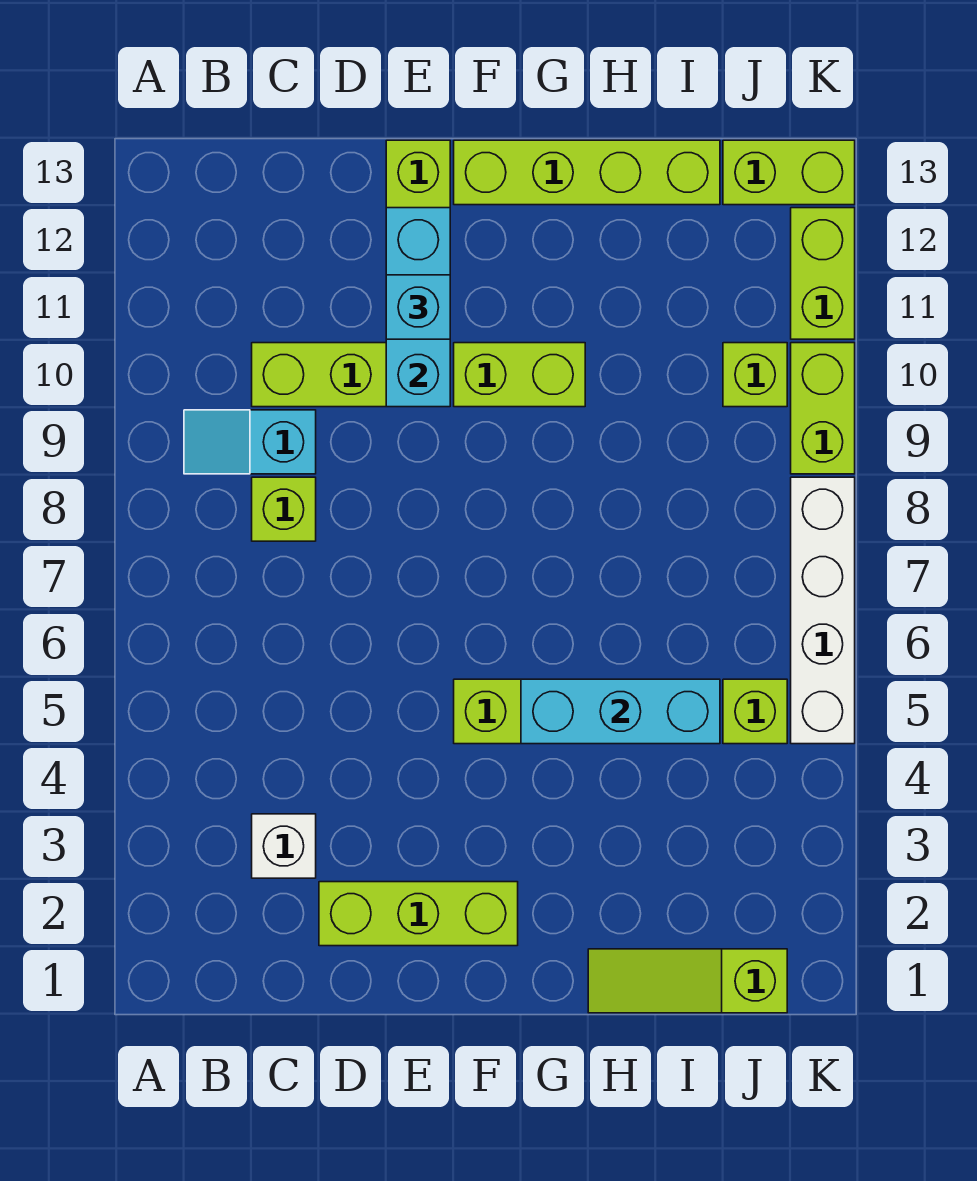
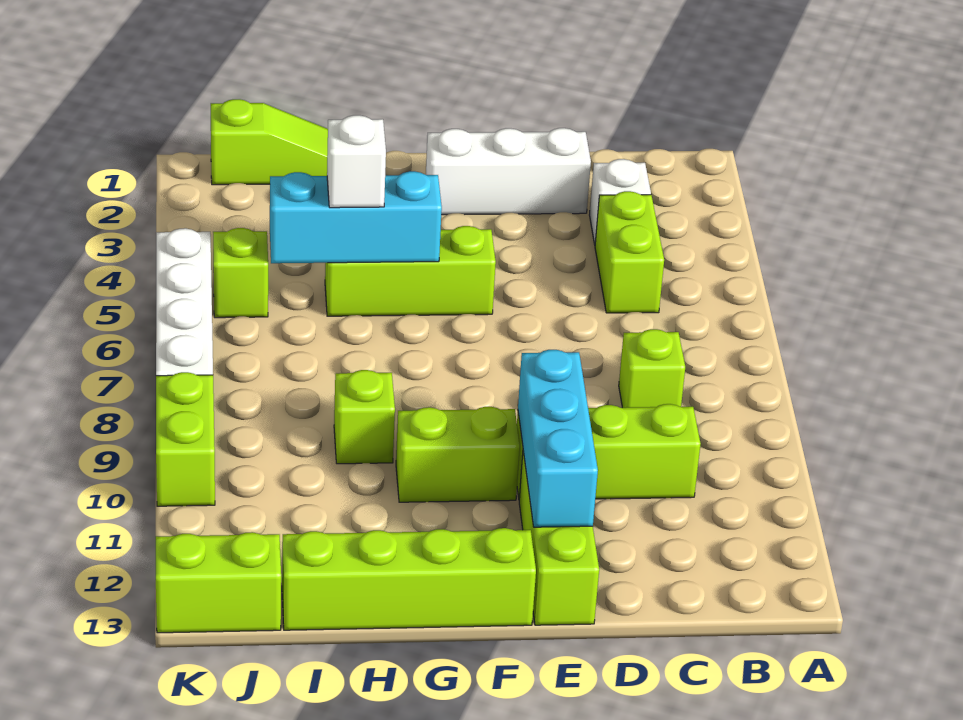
cyan 1x2 slope [184,410,316,474] -> none
lime 1x3 brick [319,882,518,946] -> white 1x3 brick [426,128,591,215]
cyan 1x1 brick [386,275,450,339] -> none
none -> white 1x1 brick [327,115,386,208]
lime 1x1 brick [723,343,787,407] -> lime 1x1 brick moved to [334,370,395,464]
lime 1x2 brick [791,208,855,339] -> lime 1x2 brick moved to [595,191,664,313]

